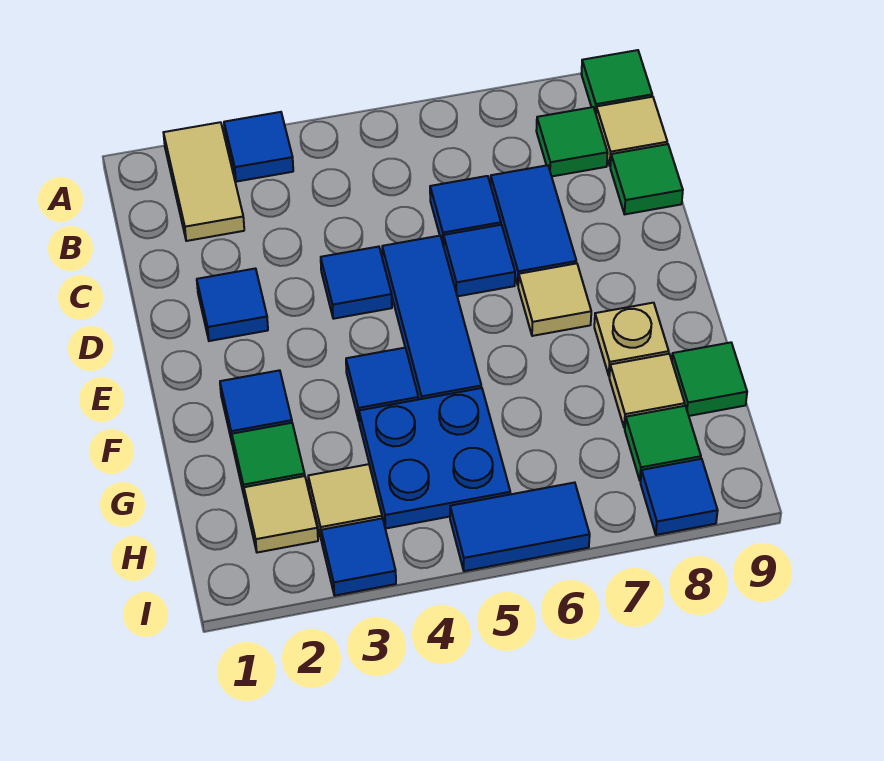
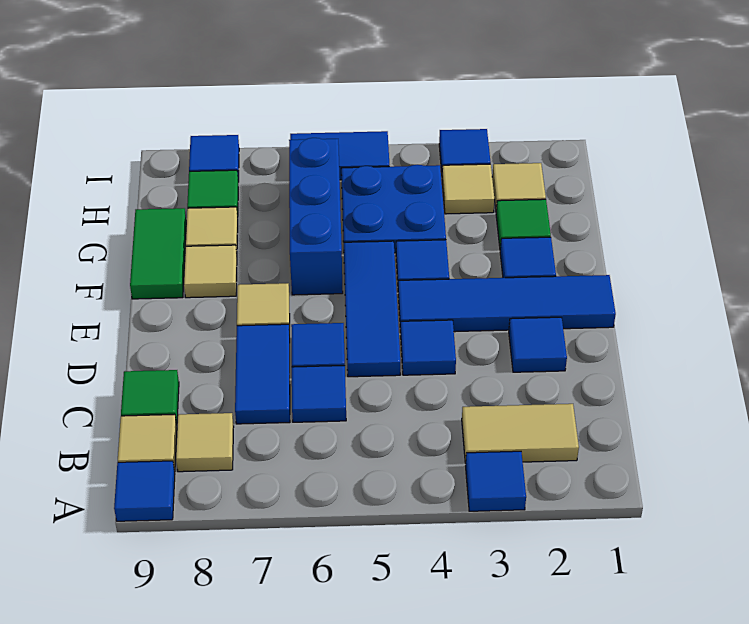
tan 1x2 tile [163,122,244,241] -> tan 1x2 tile turned to [462,404,579,463]
green 1x1 tile [581,50,652,113] -> blue 1x1 tile [114,461,175,521]
green 1x1 tile [536,107,608,176] -> tan 1x1 tile [176,413,234,472]
none -> blue 1x4 tile [398,275,616,333]
none -> blue 1x3 brick [289,138,343,295]
tan 1x1 plate [594,303,669,376] -> tan 1x1 tile [184,245,237,298]
green 1x1 tile [672,342,747,416] -> green 1x2 tile [130,208,186,299]

